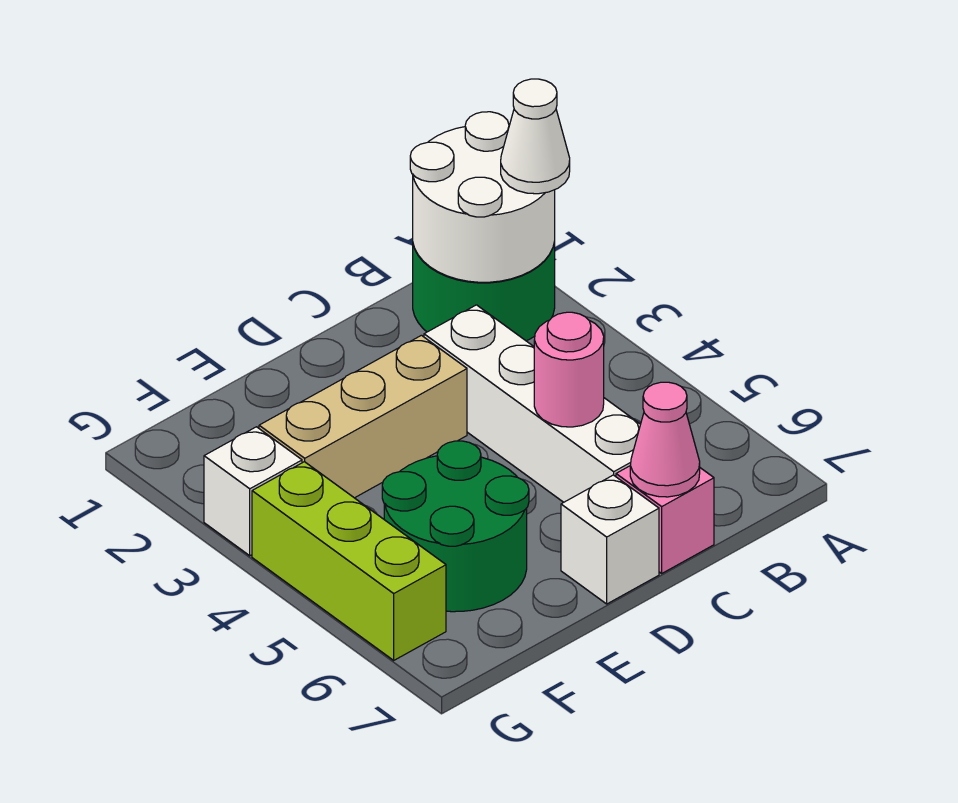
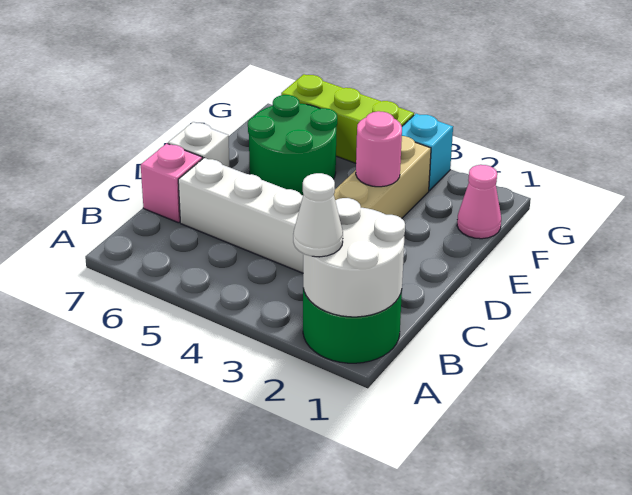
pink 1x1 round brick [534,312,604,427] -> pink 1x1 round brick moved to [356,111,402,187]
pink 1x1 cone [630,382,700,497] -> pink 1x1 cone moved to [457,165,501,239]
white 1x1 brick [204,427,302,556] -> cyan 1x1 brick [402,114,453,191]

